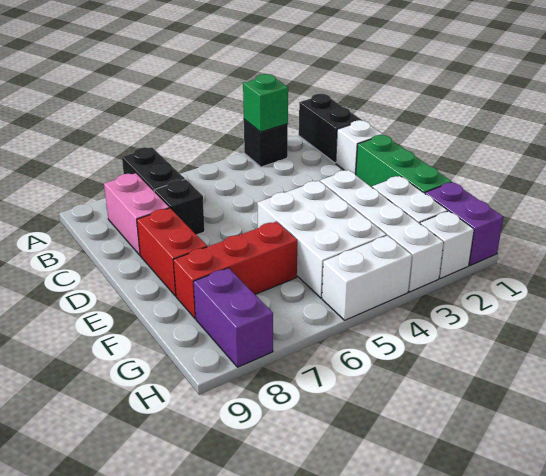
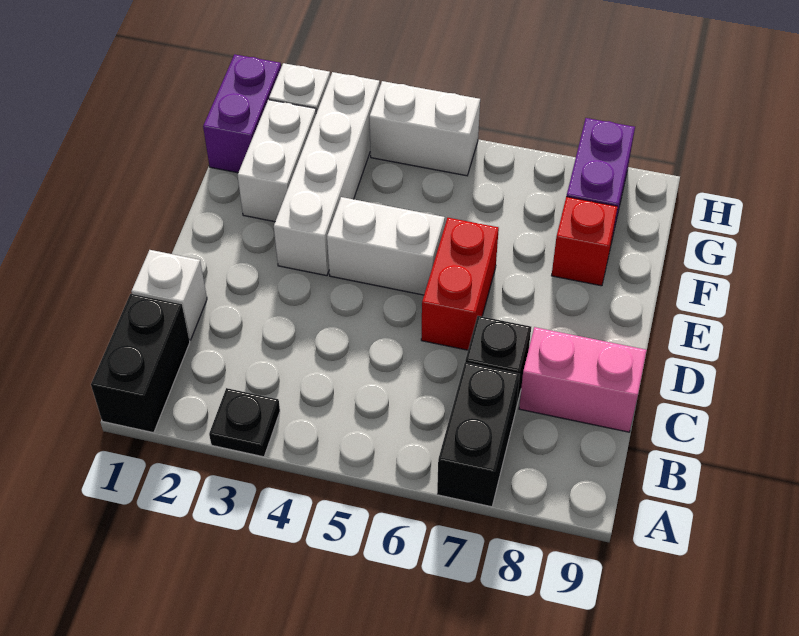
black 1x1 brick [244,119,288,167] -> black 1x1 plate [209,388,280,457]
green 1x1 brick [243,74,288,132] -> none
pink 1x2 brick [104,173,169,255] -> pink 1x2 brick turned to [519,327,647,432]
green 1x3 brick [356,135,451,193] -> none
red 1x2 brick [137,208,207,296] -> red 1x2 brick moved to [421,218,499,350]
white 2x3 brick [257,181,386,298] -> white 1x2 brick [327,197,445,295]
red 1x3 brick [174,222,297,318] -> red 1x1 brick [552,197,618,286]

